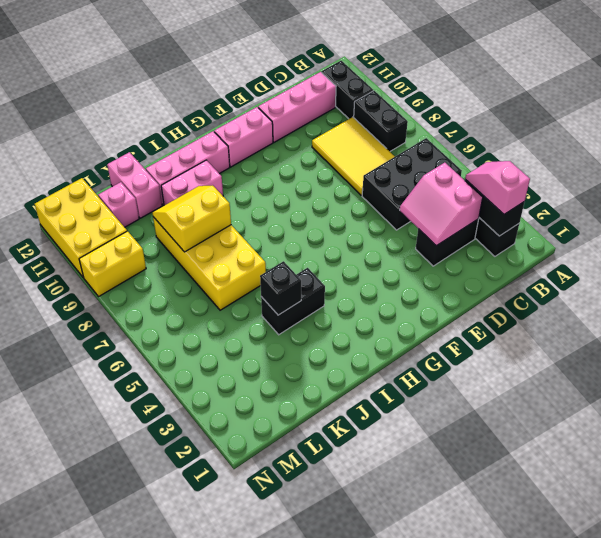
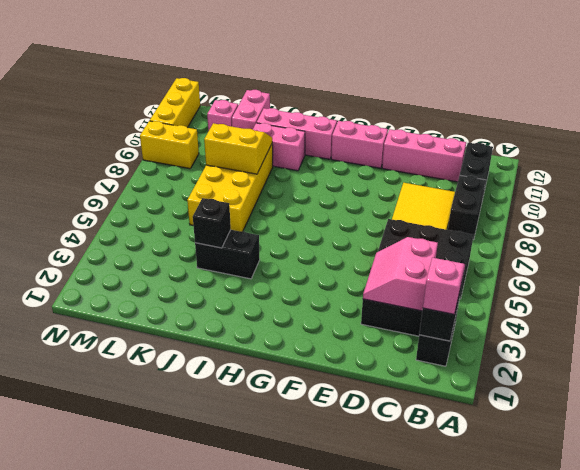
yellow 2x3 brick [35,178,127,278] -> yellow 1x3 brick [150,78,200,128]

